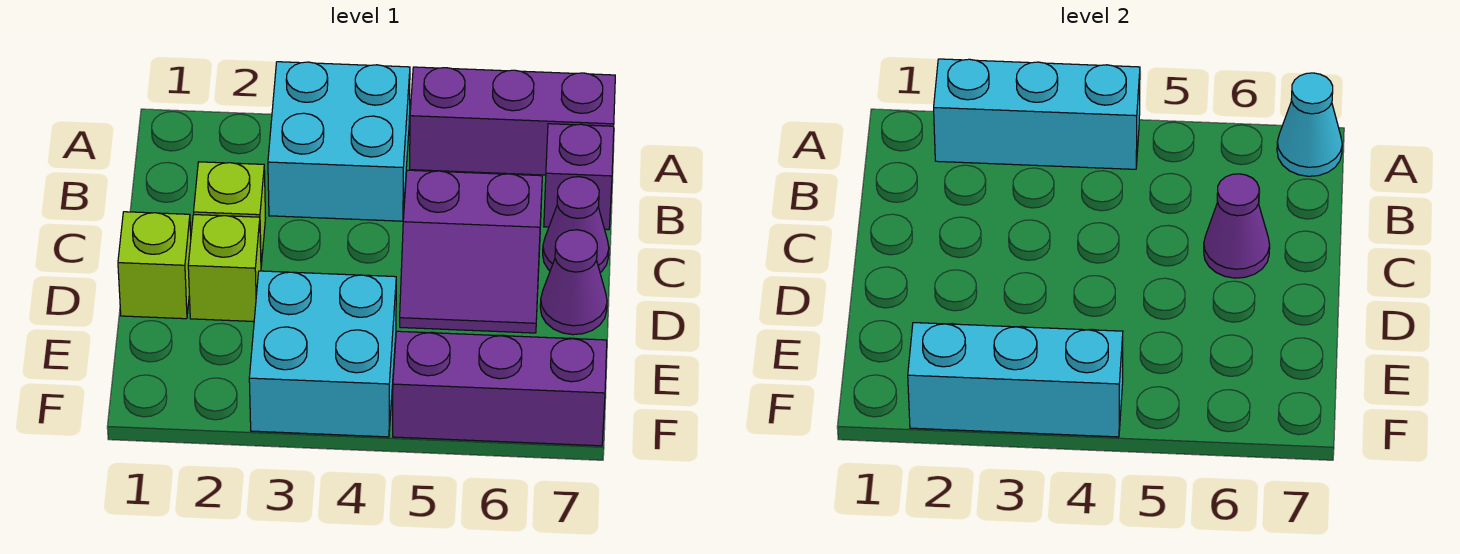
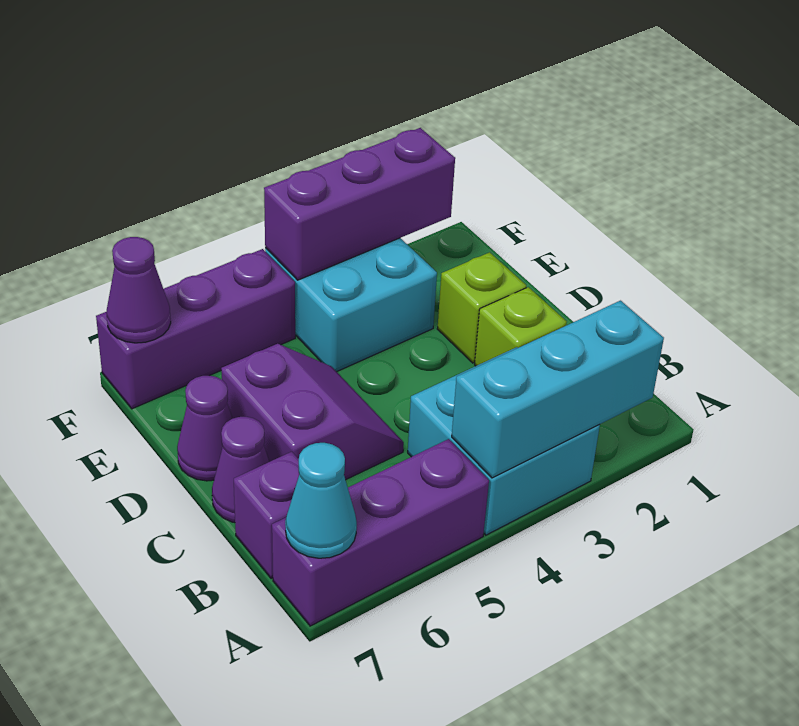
purple 2x2 slope [400,170,542,333] -> purple 2x2 slope turned to [221,344,404,480]
purple 1x1 cone [1204,174,1270,278] -> purple 1x1 cone moved to [107,237,171,343]
lime 1x1 brick [118,212,191,319] -> none
cyan 1x3 brick [908,323,1123,437] -> purple 1x3 brick [264,128,455,280]

